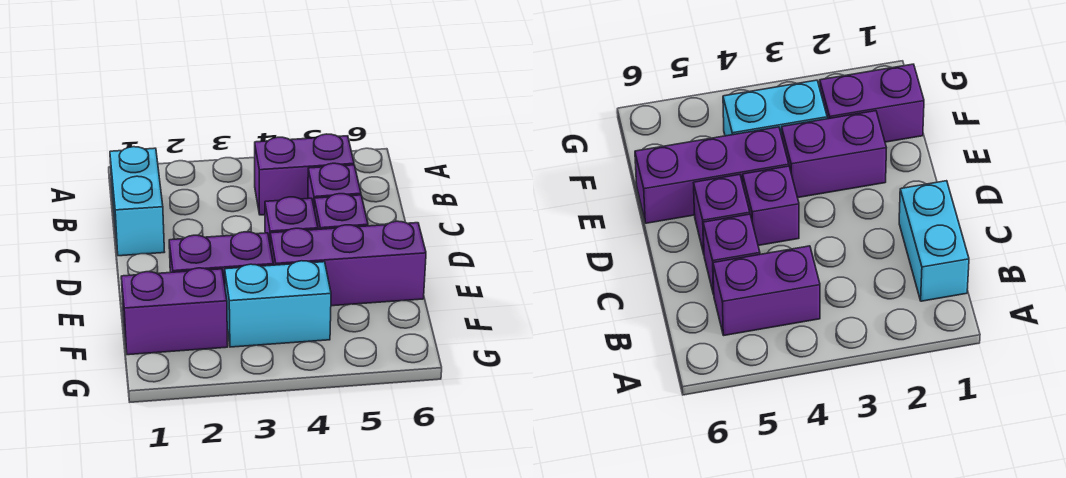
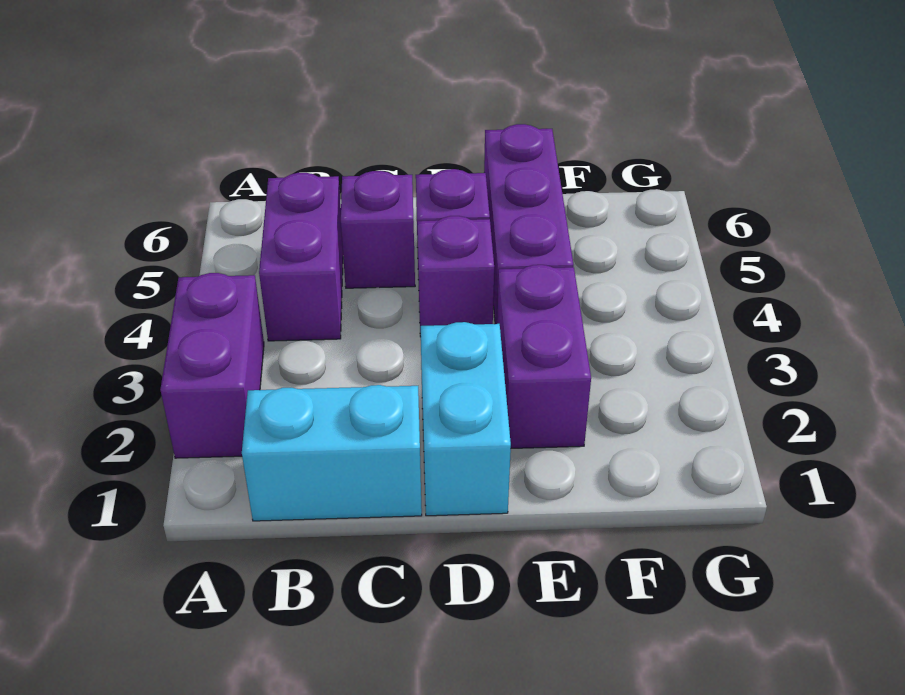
purple 1x2 brick [121,268,228,355] -> purple 1x2 brick moved to [160,273,264,458]
cyan 1x2 brick [225,261,331,347] -> cyan 1x2 brick moved to [421,322,511,516]

